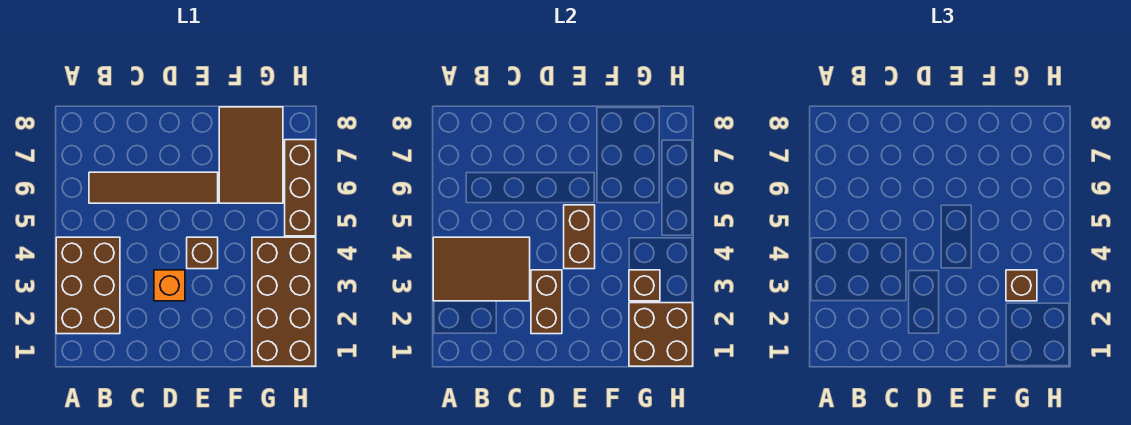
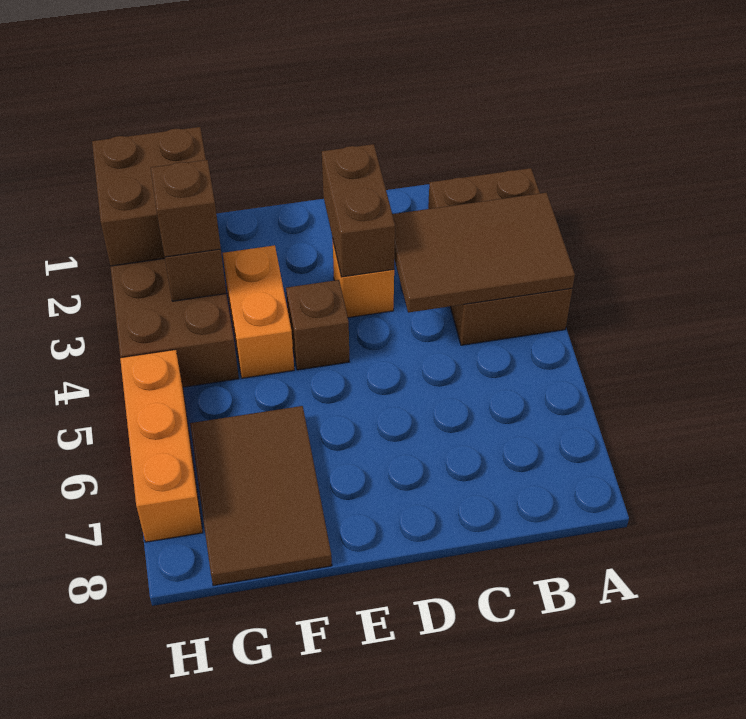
brown 1x4 tile [89,172,218,203] -> none
brown 1x2 brick [564,205,595,269] -> none
none -> orange 1x2 brick [223,245,294,378]
brown 1x3 brick [285,140,316,236] -> orange 1x3 brick [120,350,203,542]

